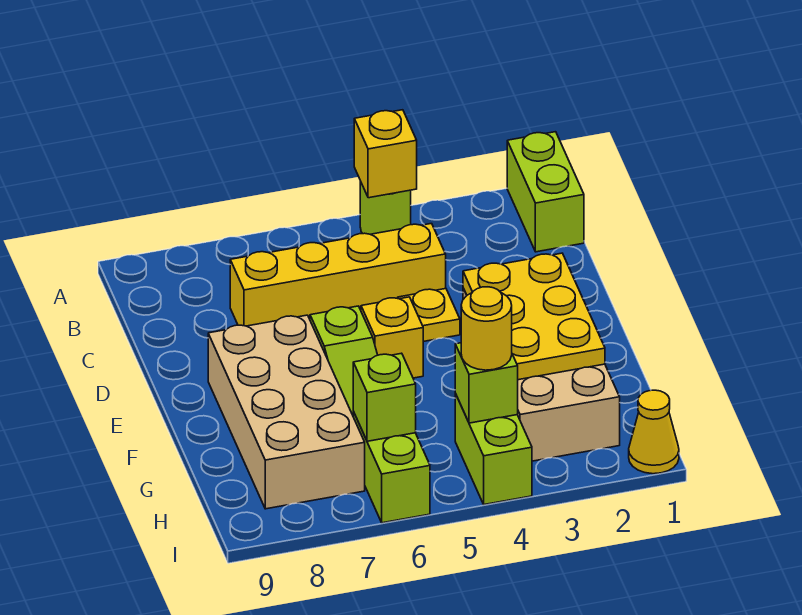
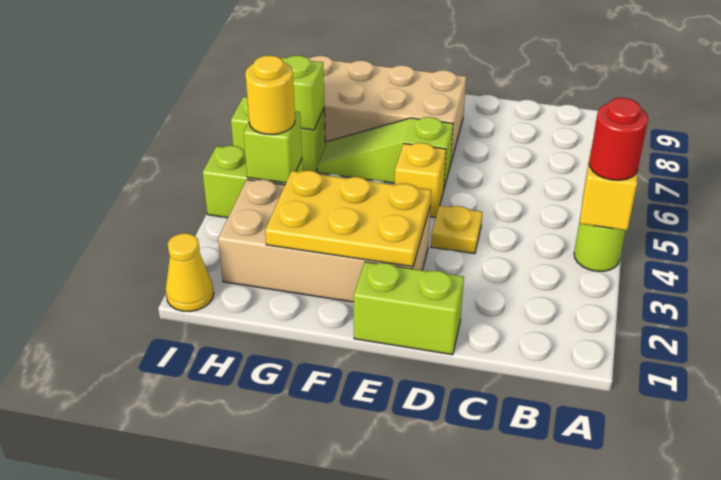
lime 1x2 brick [507,132,584,252] -> lime 1x2 brick moved to [354,262,464,355]
none -> red 1x1 round brick [589,98,648,180]
yellow 1x4 brick [230,224,446,326] -> none

